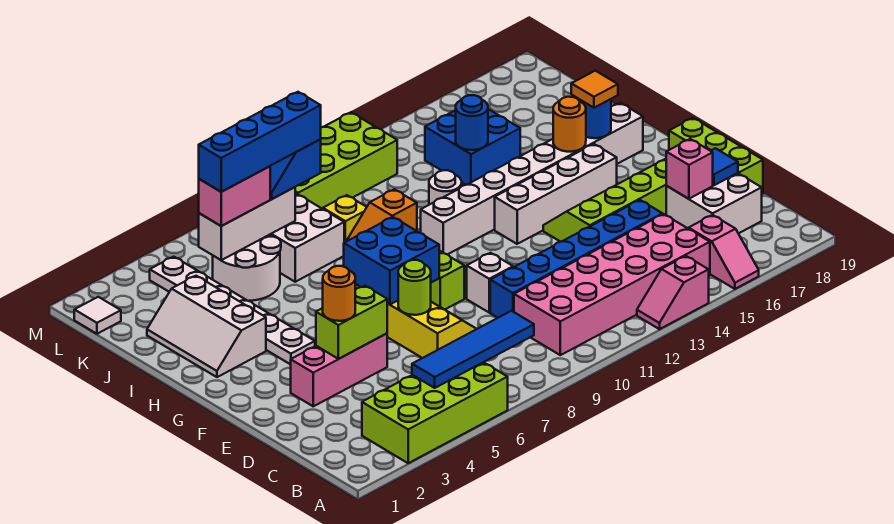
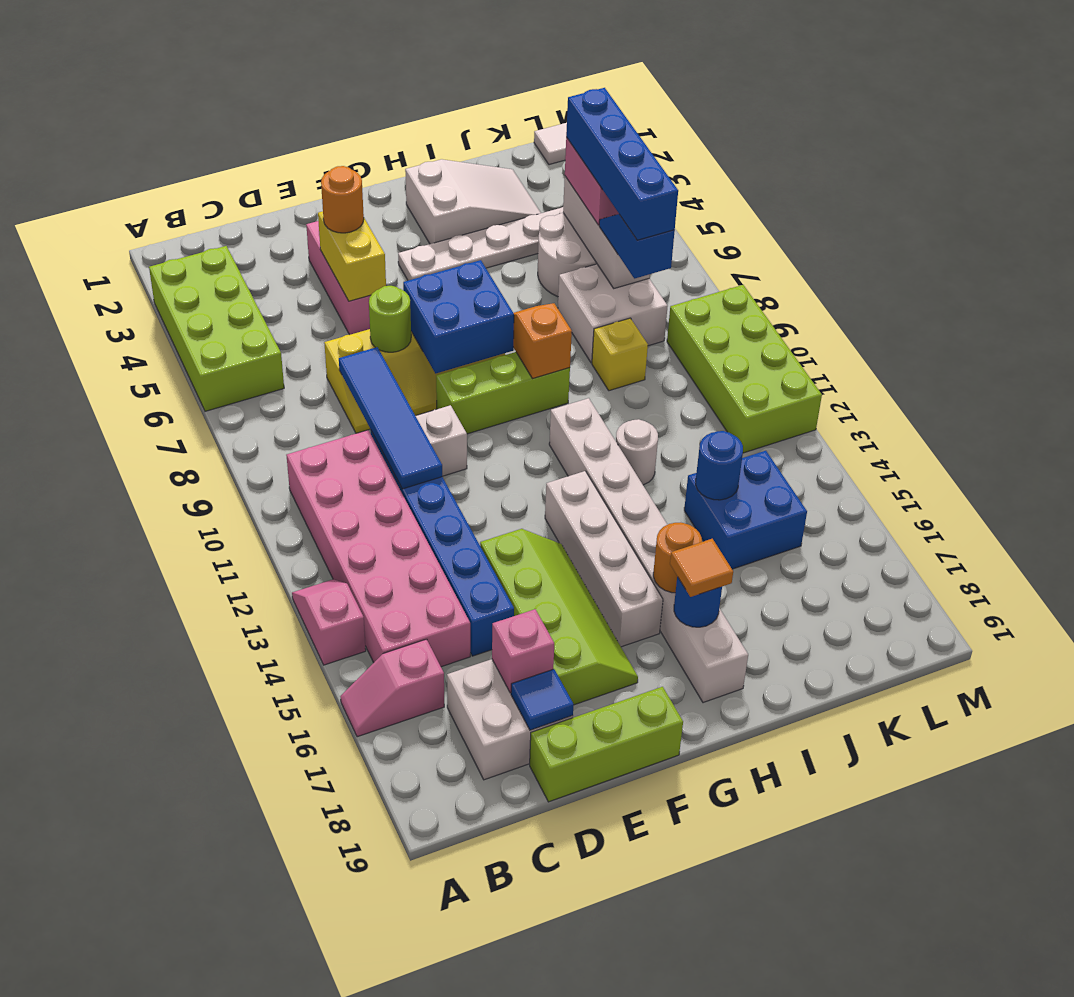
blue 1x4 tile [412,311,534,388] -> blue 1x4 tile moved to [339,347,442,489]
lime 1x2 brick [316,286,387,359] -> yellow 1x2 brick [318,211,386,301]
white 2x3 slope [147,276,266,377] -> white 2x3 slope turned to [405,159,541,244]

